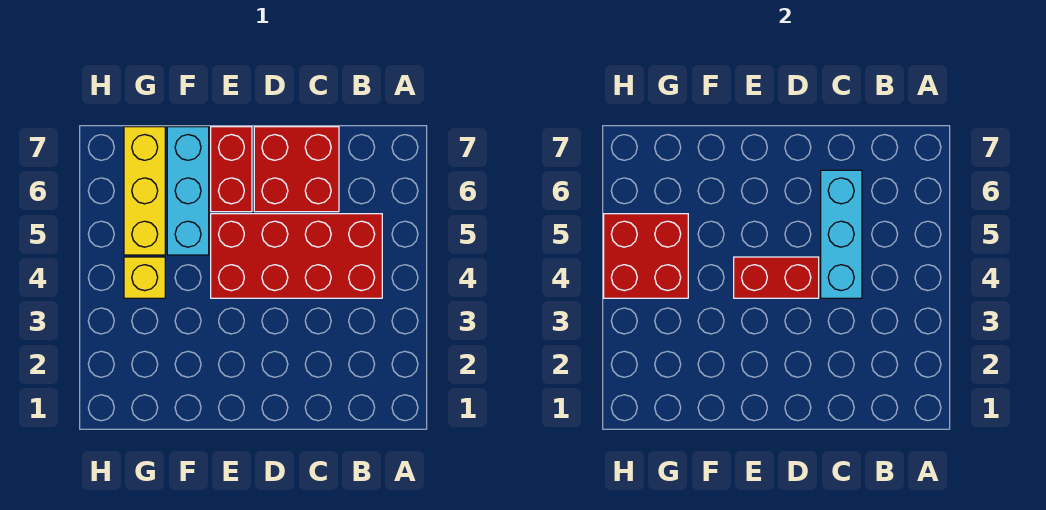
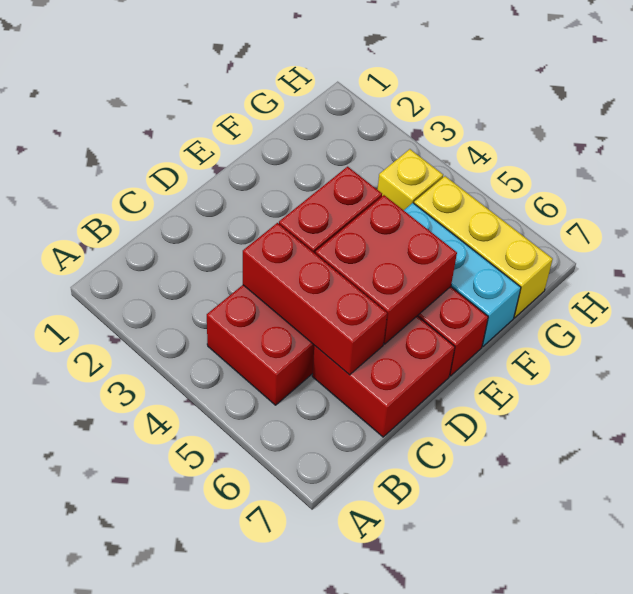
cyan 1x3 brick [821,170,862,298] -> red 1x3 brick [243,223,387,375]
red 2x2 brick [604,214,688,298] -> red 2x2 brick moved to [315,195,457,344]

